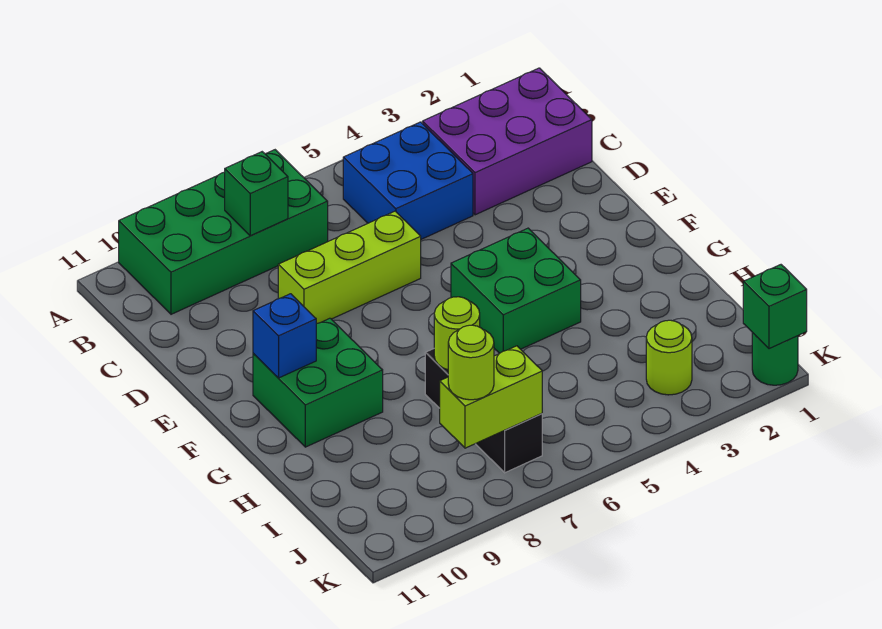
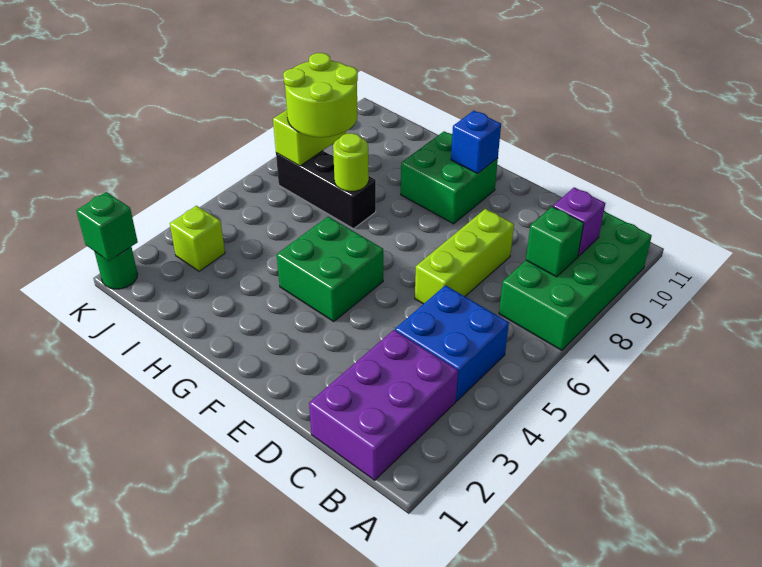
none -> purple 1x1 brick [553,187,605,256]
lime 1x1 round brick [646,320,692,395] -> lime 1x1 brick [170,206,225,271]
lime 1x1 round brick [448,325,494,400] -> lime 2x2 round brick [283,53,358,137]

